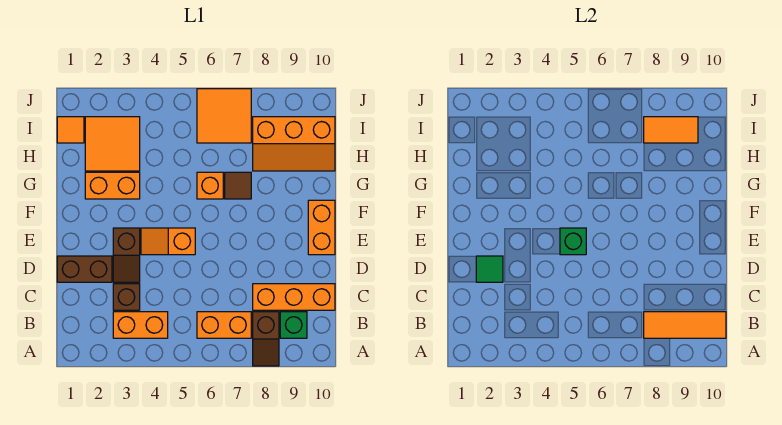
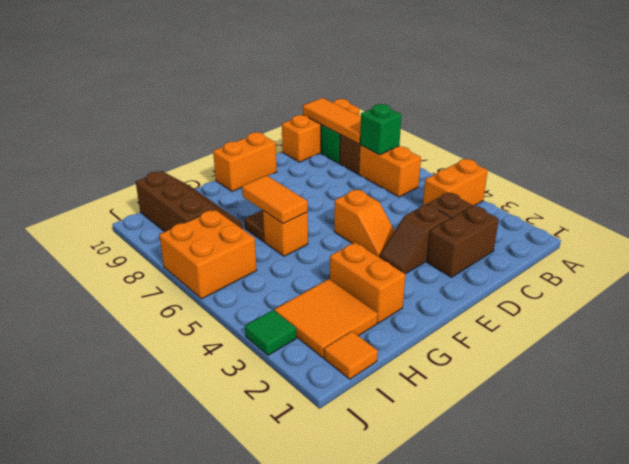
orange 1x2 brick [113,312,168,338] -> orange 1x2 brick turned to [423,159,488,206]
orange 1x3 brick [253,284,335,310] -> orange 1x3 brick turned to [282,99,359,162]
brown 1x2 brick [57,256,112,282] -> brown 1x2 brick turned to [427,206,499,277]
green 1x1 tile [476,256,503,282] -> green 1x1 tile moved to [245,310,296,355]
brown 1x2 slope [113,228,140,282] -> brown 1x2 slope turned to [380,204,451,274]
green 1x1 brick [560,228,586,255] -> green 1x1 brick moved to [360,104,401,155]
orange 2x3 slope [253,117,335,171] -> brown 2x3 slope [136,171,243,232]
orange 2x2 tile [197,89,251,143] -> orange 2x2 brick [159,210,257,299]
orange 1x2 tile [644,117,698,143] -> orange 1x2 tile moved to [242,175,308,224]

